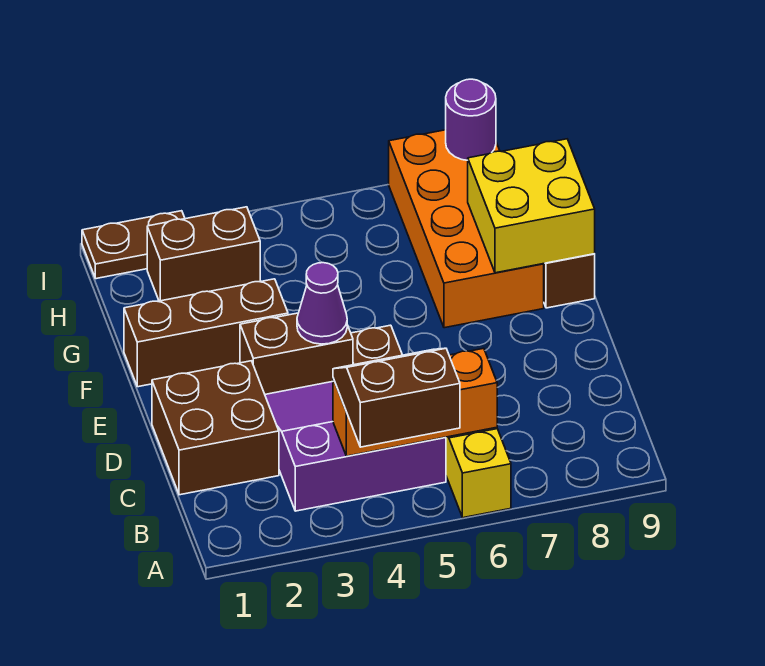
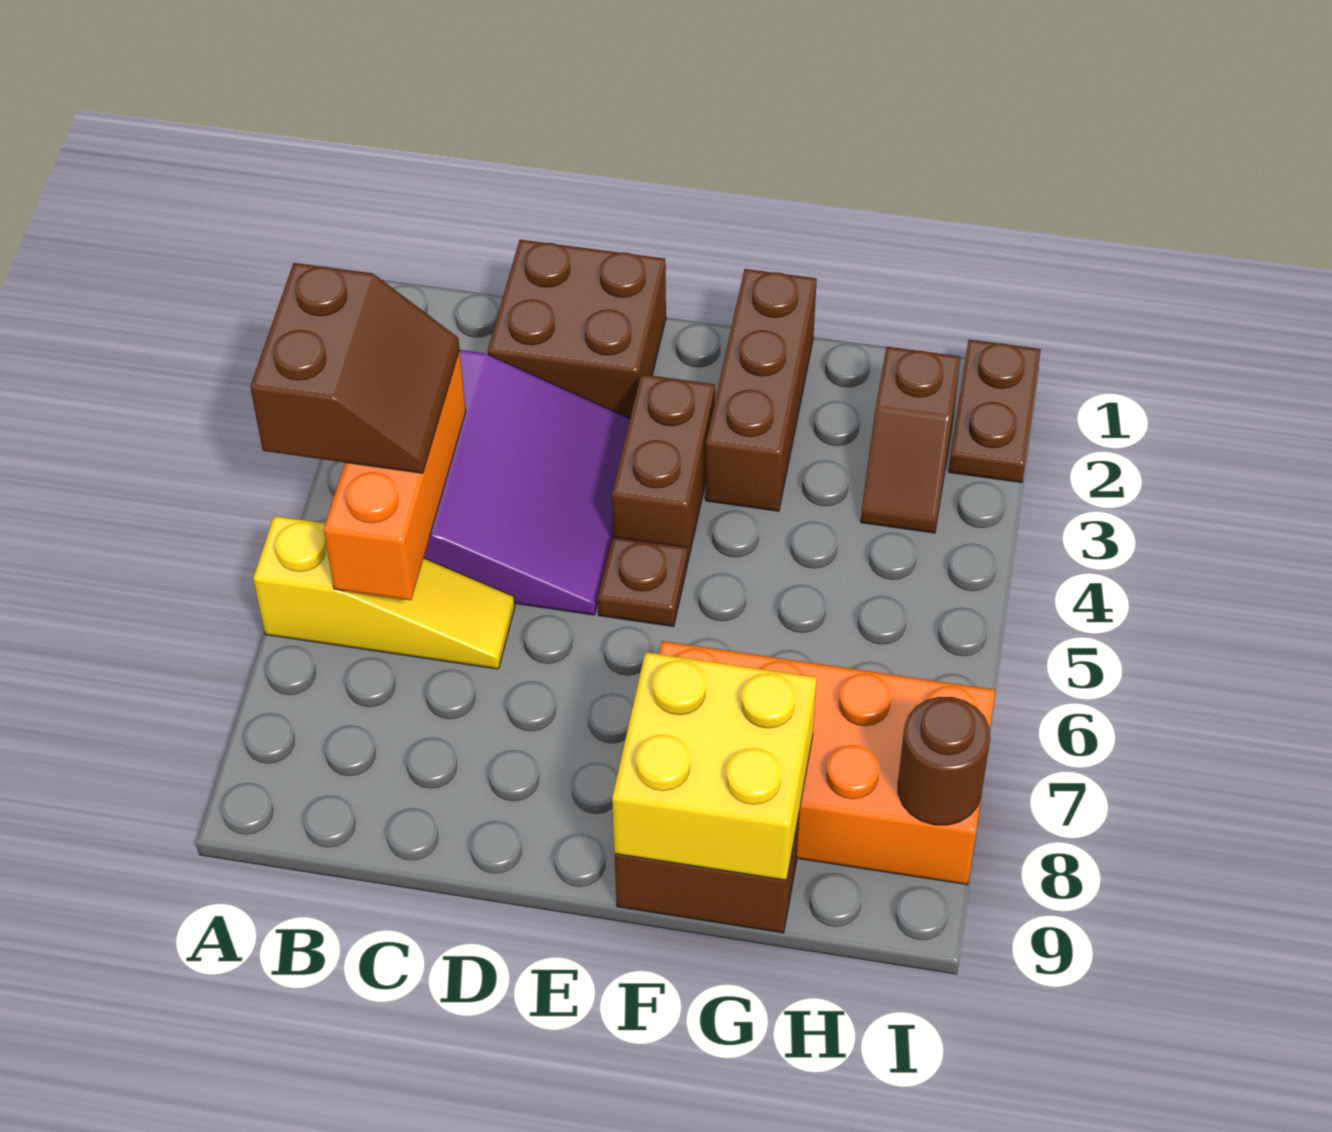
purple 1x1 cone [297,263,347,344] -> none
brown 1x2 brick [147,207,260,301] -> brown 1x2 slope [861,346,961,533]
purple 1x1 round brick [446,79,496,160] -> brown 1x1 round brick [898,697,990,825]

